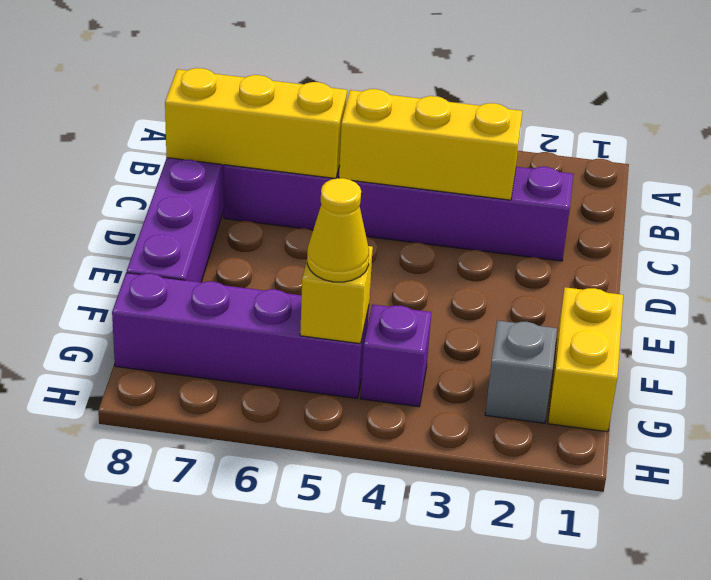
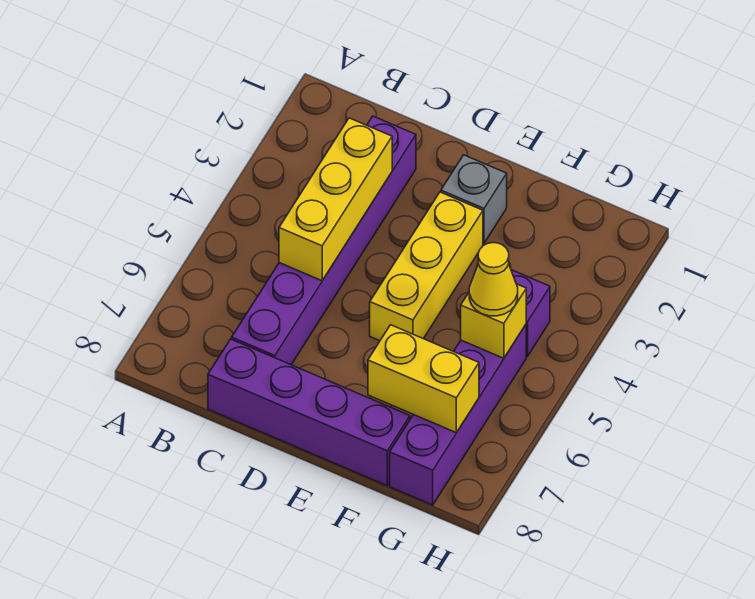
yellow 1x3 brick [165,68,347,179] -> yellow 1x3 brick moved to [370,192,483,341]
yellow 1x2 brick [548,287,623,432] -> yellow 1x2 brick moved to [368,325,479,433]
grey 1x1 brick [485,321,557,423] -> grey 1x1 brick moved to [441,155,507,243]

